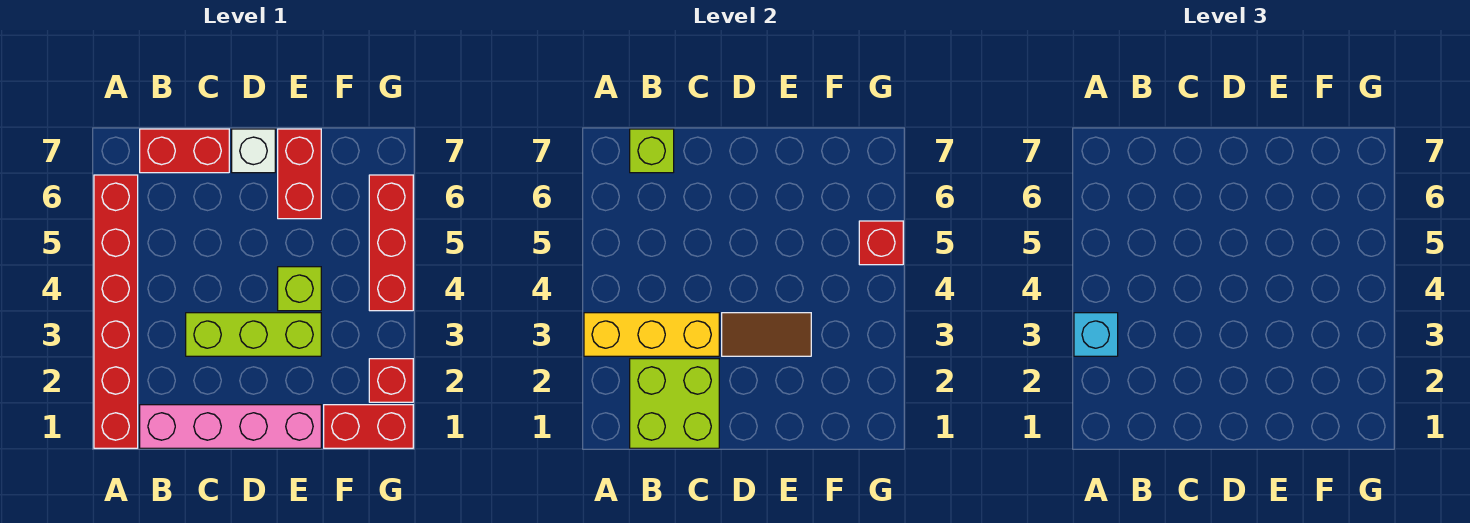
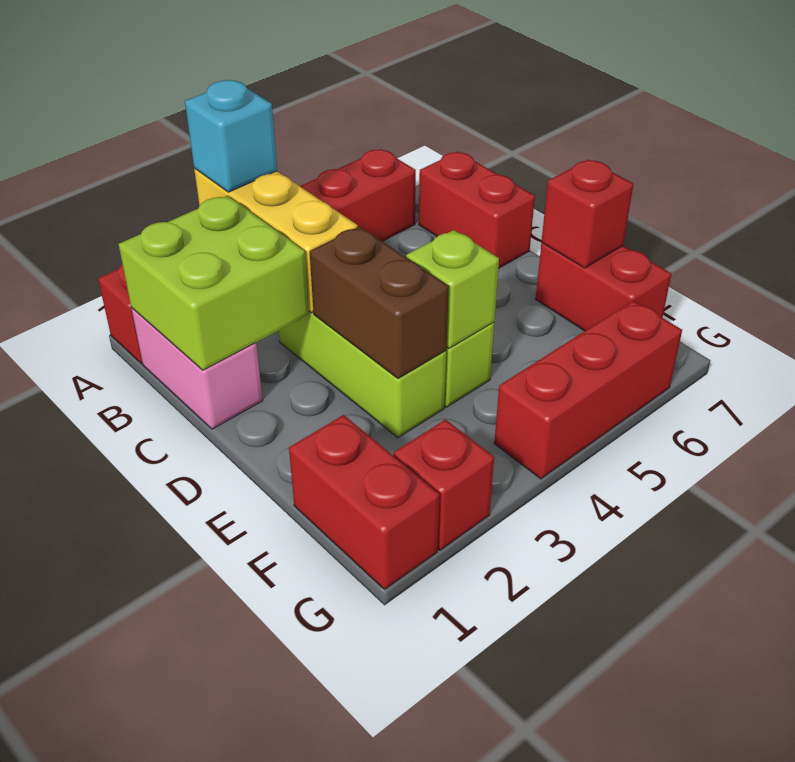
pink 1x4 brick [140,405,321,448] -> pink 1x2 brick [131,308,263,429]
lime 1x1 brick [630,129,674,173] -> lime 1x1 brick moved to [406,230,499,348]
brown 1x2 tile [722,313,811,356] -> brown 1x2 brick [310,227,449,379]
white 1x1 brick [232,129,275,173] -> none
red 1x2 brick [278,129,321,219] -> red 1x2 brick turned to [536,243,671,331]
red 1x1 brick [859,221,903,265] -> red 1x1 brick moved to [541,160,633,268]

